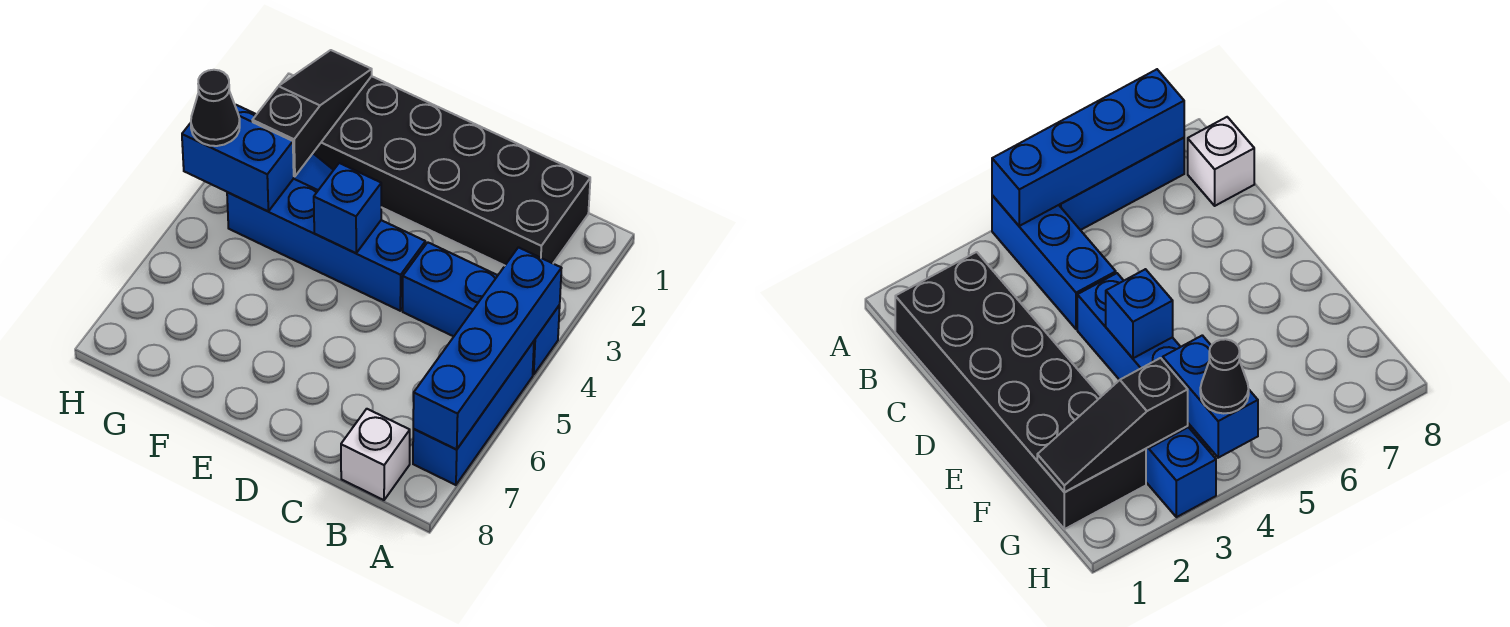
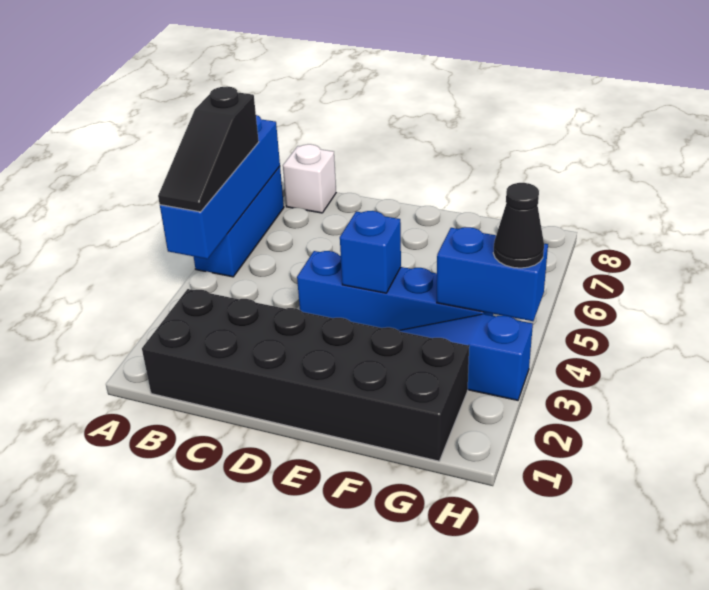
blue 1x3 brick [403,242,560,375] -> none
black 1x3 slope [252,50,372,176] -> black 1x3 slope moved to [158,87,259,212]

